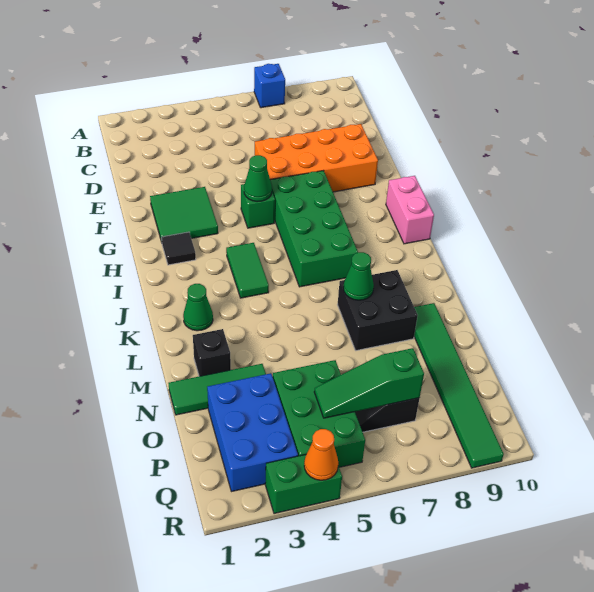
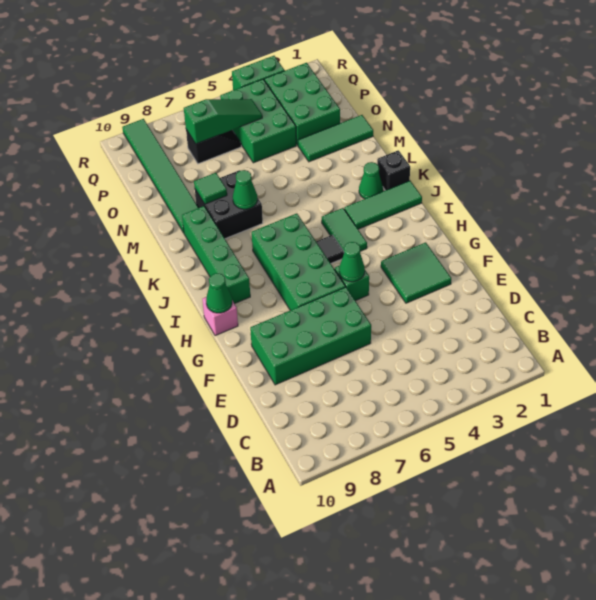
blue 1x1 brick [254,64,285,108] -> none
orange 2x4 brick [255,124,378,192] -> green 2x4 brick [250,287,371,385]
black 1x1 tile [162,232,196,265] -> black 1x1 tile moved to [316,235,344,263]
pink 1x2 brick [386,176,434,244] -> pink 1x1 brick [202,297,238,336]
none -> green 1x1 cone [206,273,232,313]
none -> green 1x4 brick [182,206,250,304]
none -> green 1x3 tile [344,181,422,229]
black 1x1 brick [193,329,231,376] -> black 1x1 brick moved to [377,150,410,191]
none -> green 1x1 tile [194,173,227,204]
blue 2x3 brick [207,373,298,492] -> green 2x3 brick [264,63,340,145]
orange 1x1 cone [304,429,338,480] -> none

